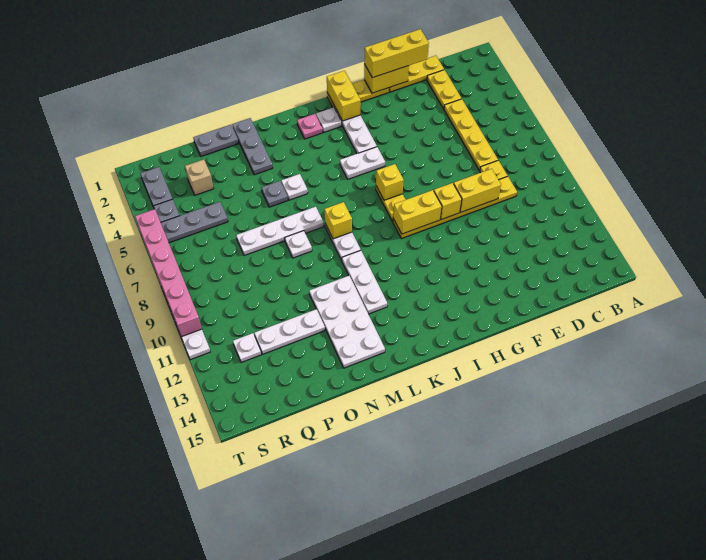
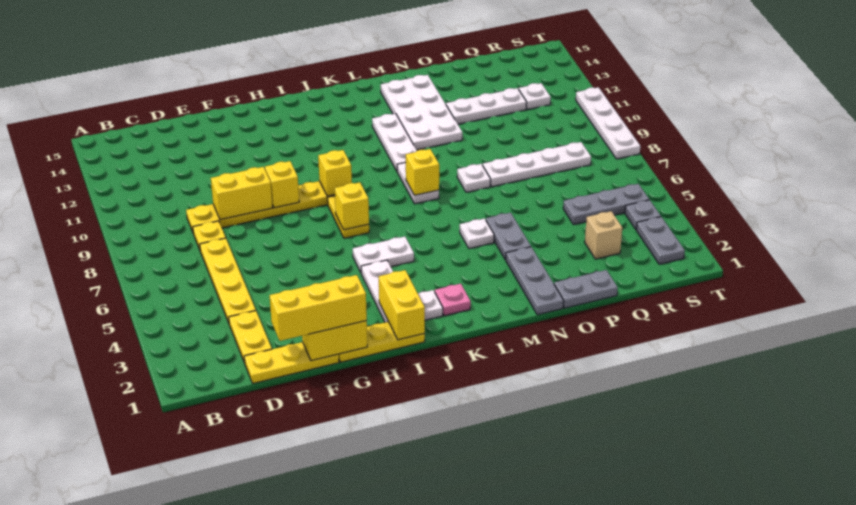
yellow 1x2 brick [393,190,442,234] -> yellow 1x1 brick [318,150,352,196]
white 1x4 plate [236,207,324,256] -> white 1x4 plate moved to [483,142,591,187]
grey 1x1 plate [262,181,288,207] -> grey 1x2 plate [486,213,531,260]
pink 1x6 brick [135,209,202,337] -> none

